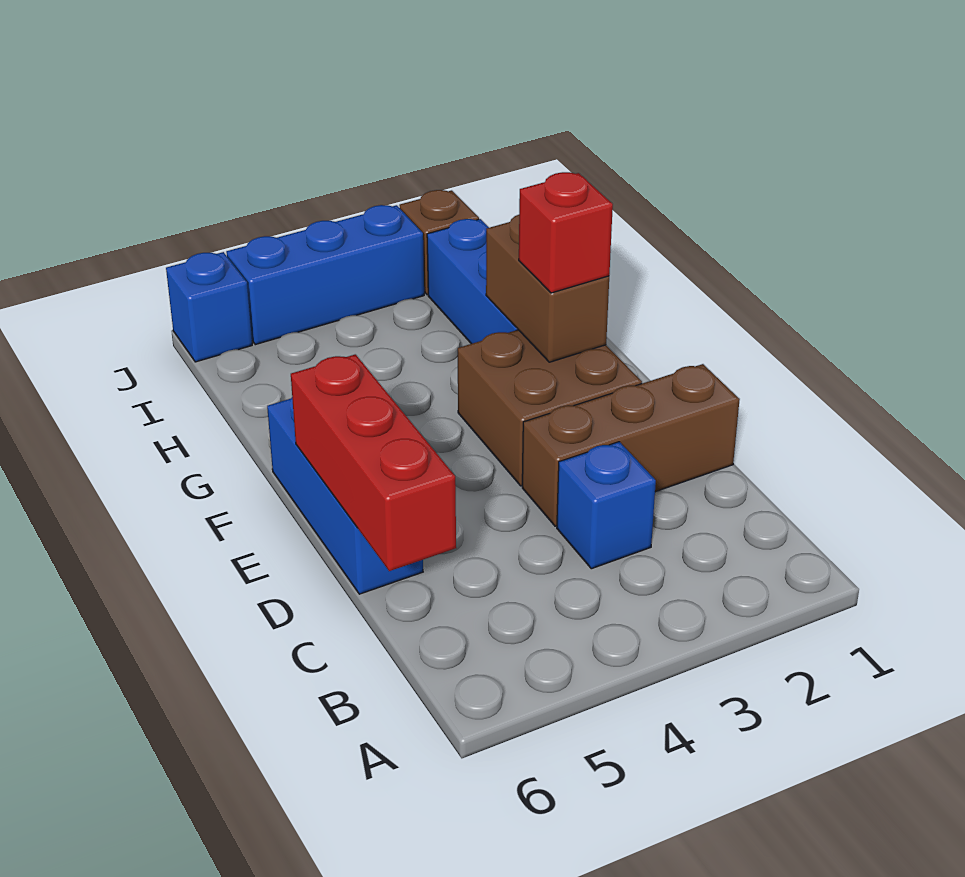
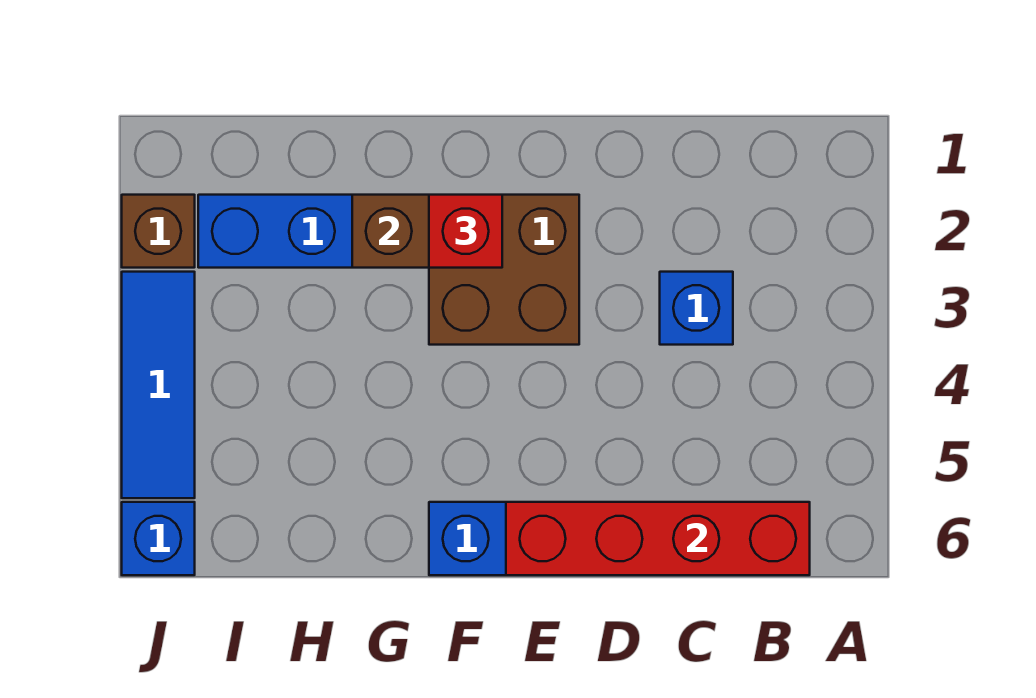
red 1x3 brick [291,354,456,571] -> red 1x4 brick [506,502,810,575]
brown 1x3 brick [522,364,740,526] -> none
blue 1x3 brick [226,205,424,345] -> blue 1x3 tile [122,272,195,498]

